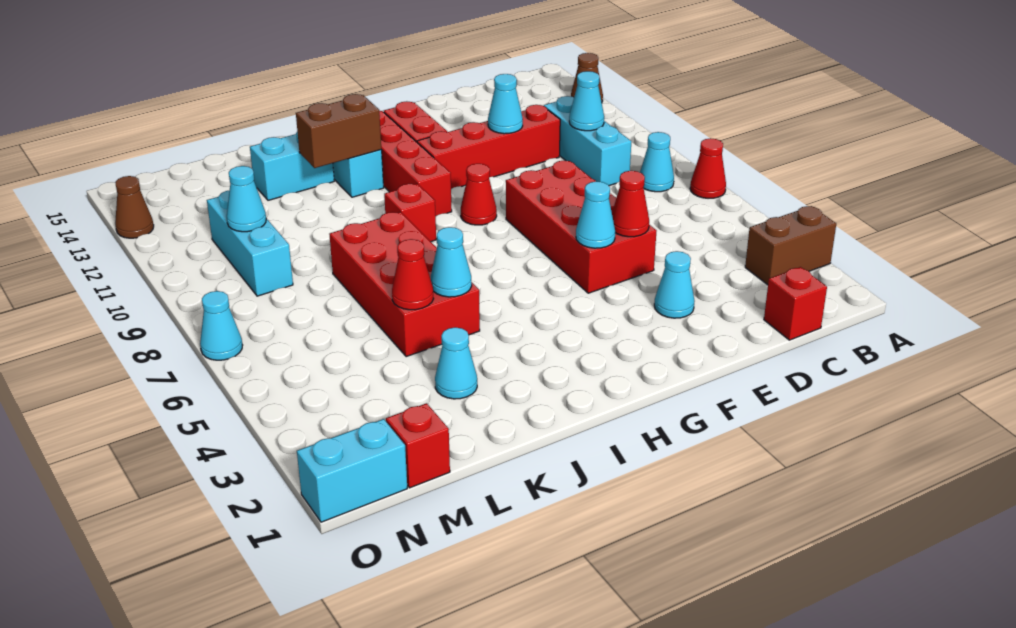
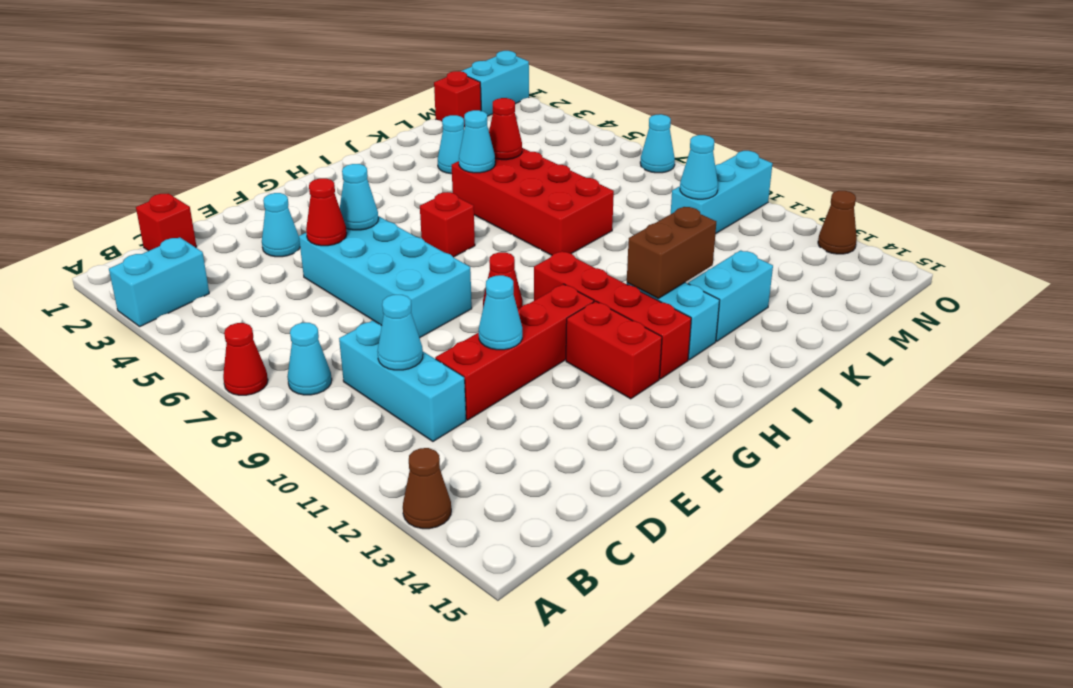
brown 1x2 brick [745,206,836,285] -> cyan 1x2 brick [109,237,209,326]
red 2x4 brick [506,161,656,293] -> cyan 2x4 brick [299,216,472,338]
red 1x1 brick [384,184,436,242] -> red 1x1 brick moved to [420,192,475,257]
cyan 1x3 brick [207,190,293,296] -> cyan 1x3 brick turned to [671,151,773,234]

